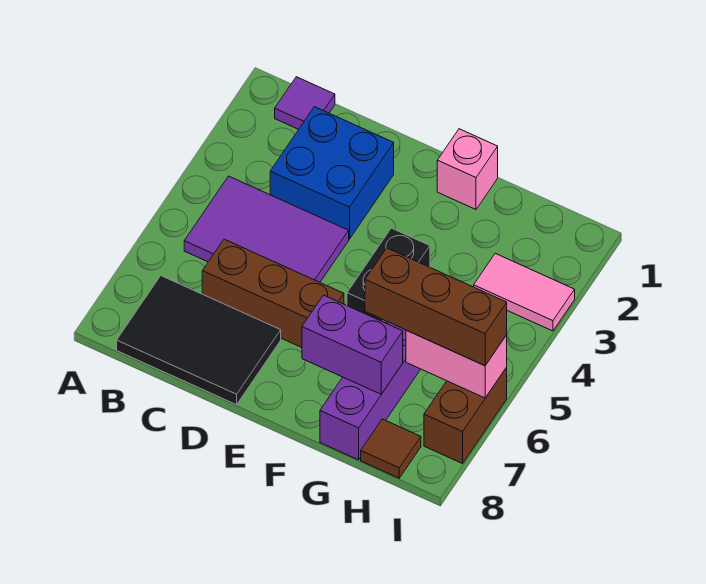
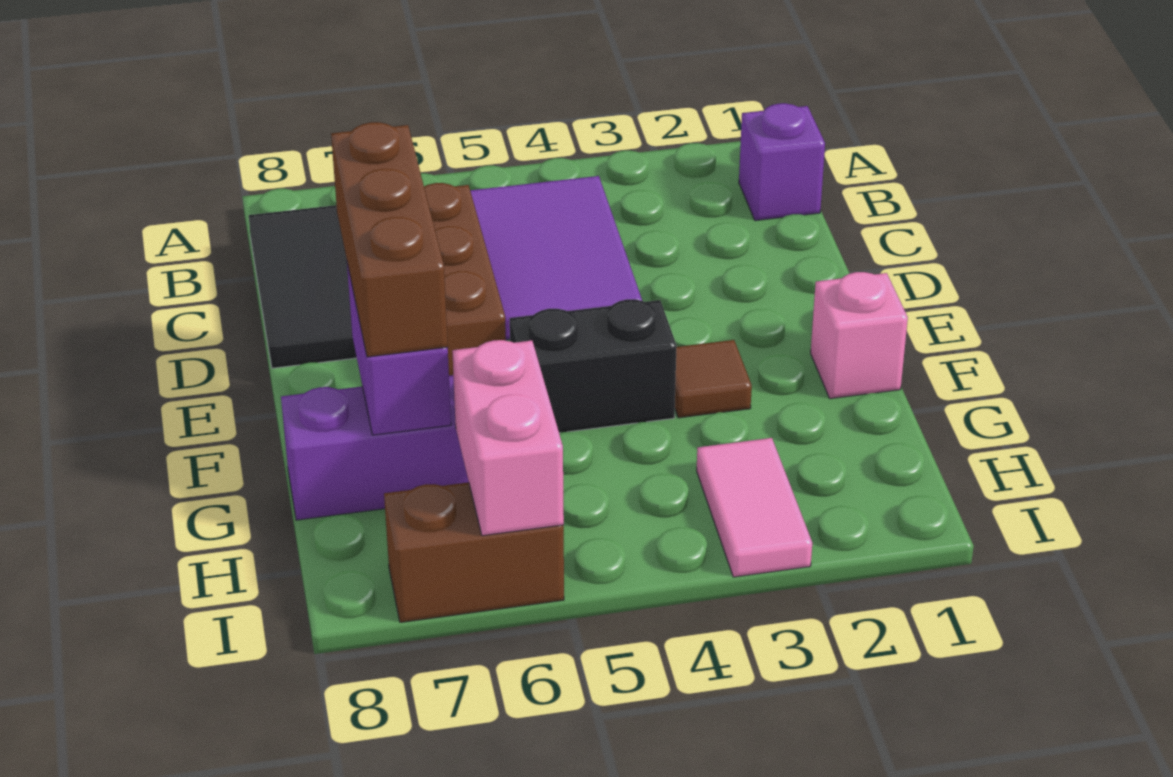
purple 1x1 tile [275,77,335,129] -> purple 1x1 brick [739,103,825,221]
blue 2x2 brick [270,107,394,239] -> none
brown 1x3 brick [365,248,507,366] -> brown 1x3 brick moved to [331,122,448,357]
brown 1x1 tile [361,419,421,478] -> brown 1x1 tile moved to [675,340,752,418]

